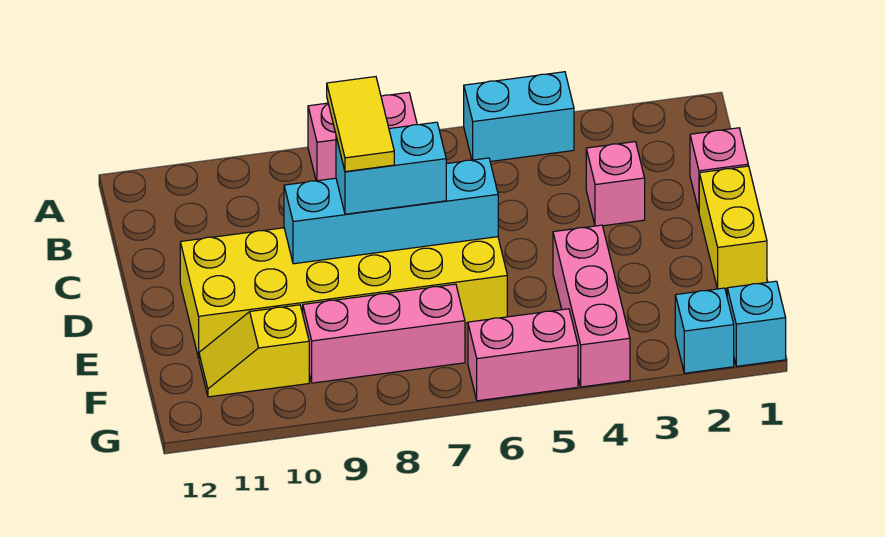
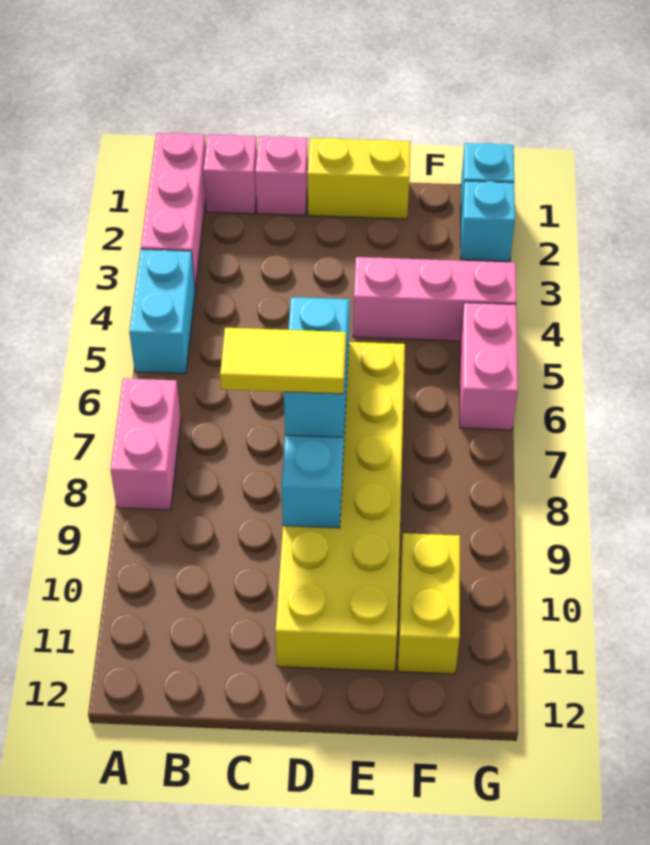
pink 1x1 brick [586,142,645,226] -> pink 1x1 brick moved to [203,134,257,214]
pink 1x3 brick [303,284,465,383] -> pink 1x3 brick moved to [141,132,206,289]
yellow 1x2 slope [199,305,309,397] -> yellow 1x2 brick [398,533,460,674]

